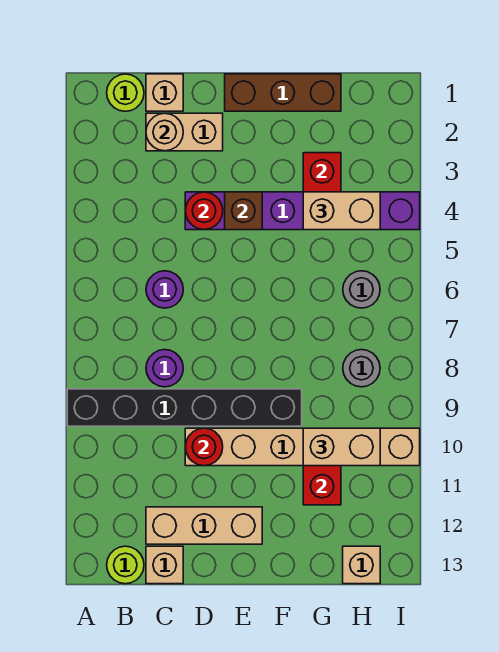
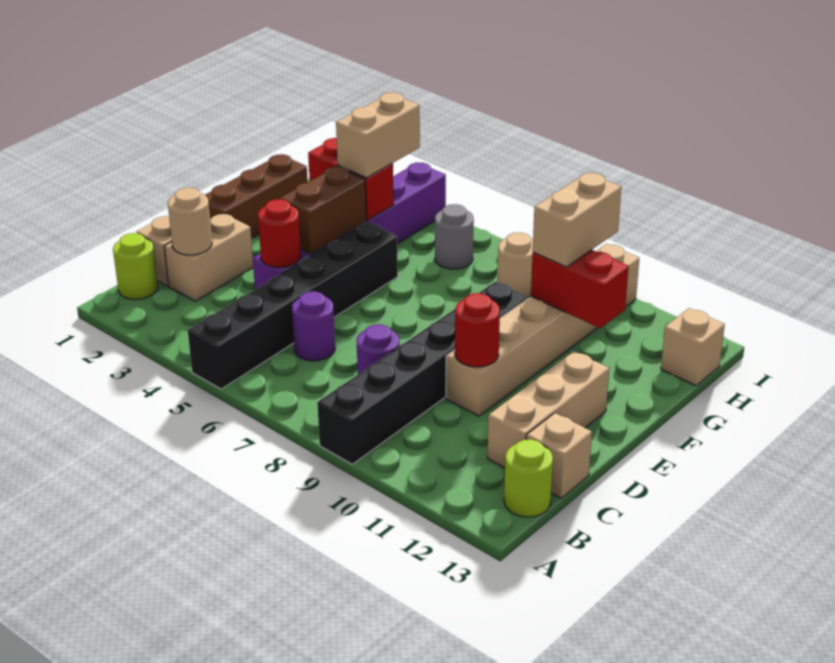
none -> black 1x6 brick [188,223,398,389]
brown 1x1 brick [225,192,262,230] -> brown 1x2 brick [280,167,366,254]
grey 1x1 round brick [343,350,380,387] -> tan 1x1 round brick [497,233,533,297]

